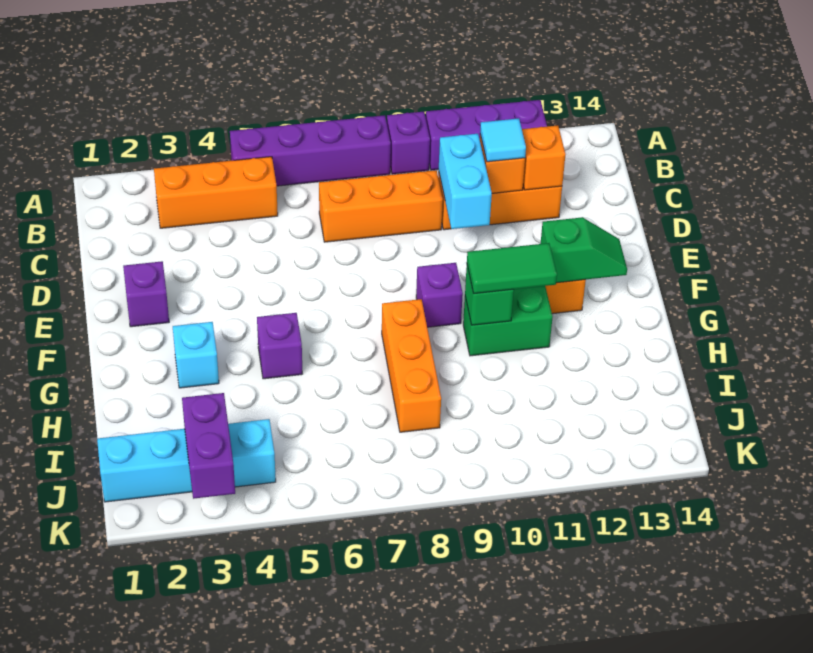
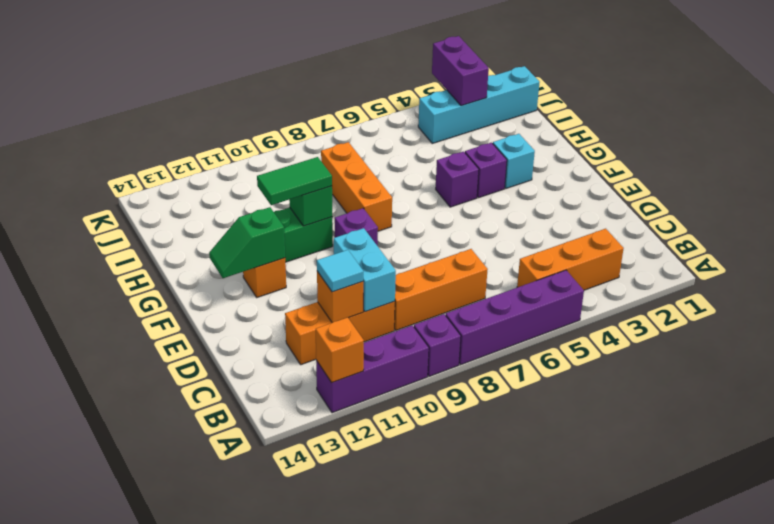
orange 1x1 brick [522,125,566,190] -> orange 1x1 brick moved to [316,317,364,383]
purple 1x1 brick [123,261,169,327] -> purple 1x1 brick moved to [465,143,507,198]

